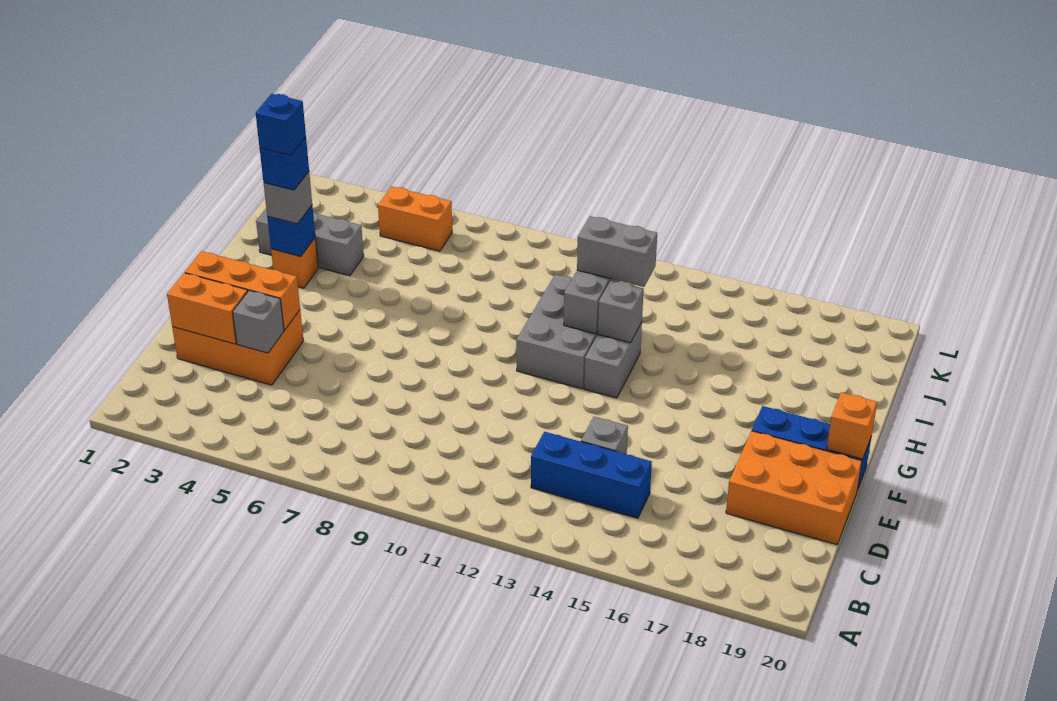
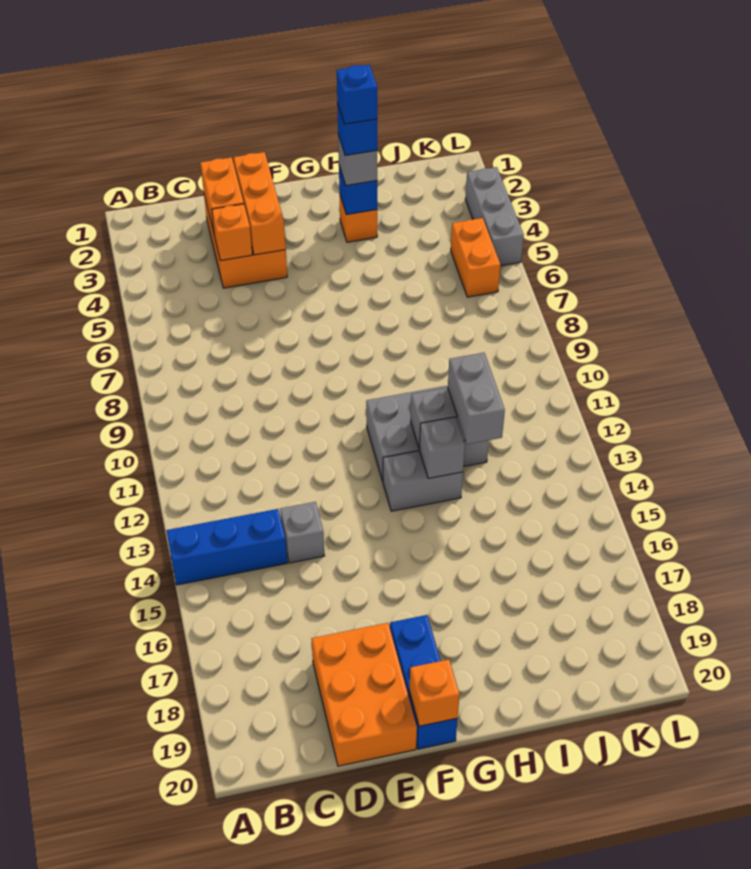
blue 1x3 brick [531,432,652,518] -> blue 1x3 brick turned to [166,509,287,585]
grey 1x1 brick [233,290,284,353] -> orange 1x1 brick [212,204,252,261]
grey 1x3 brick [256,209,364,276] -> grey 1x3 brick moved to [465,167,524,266]

